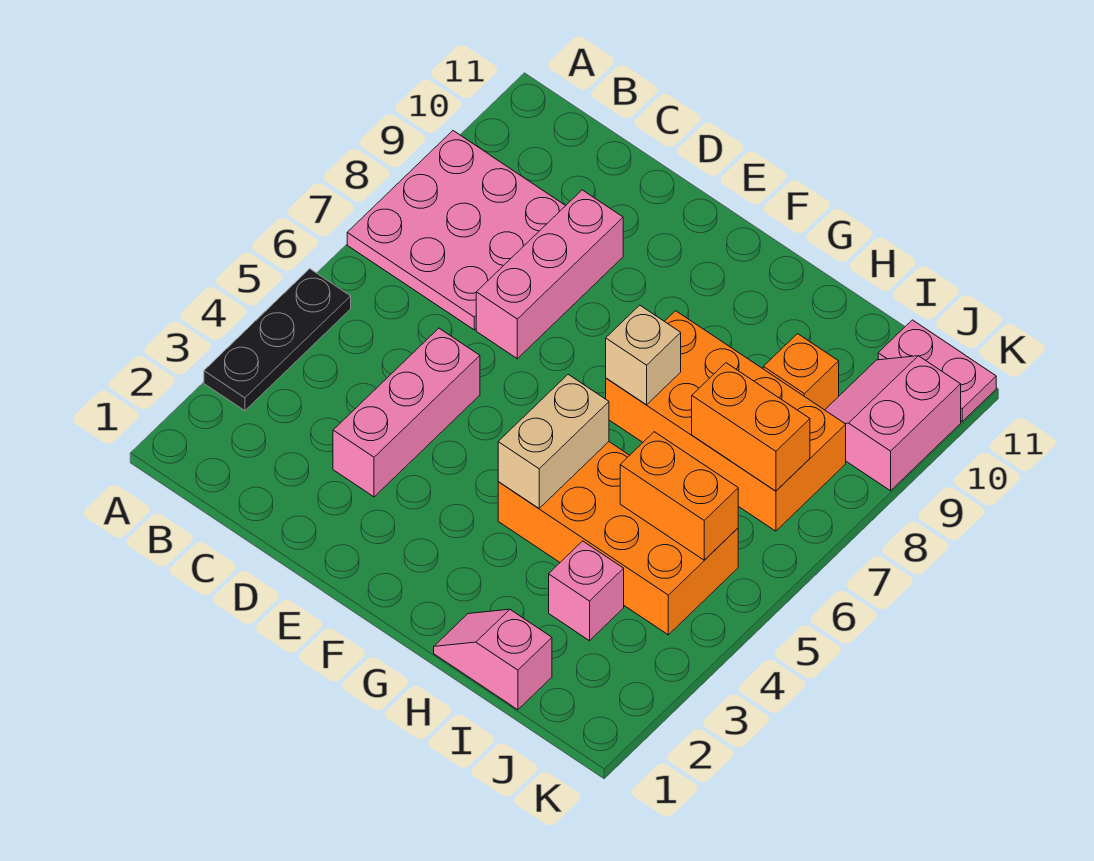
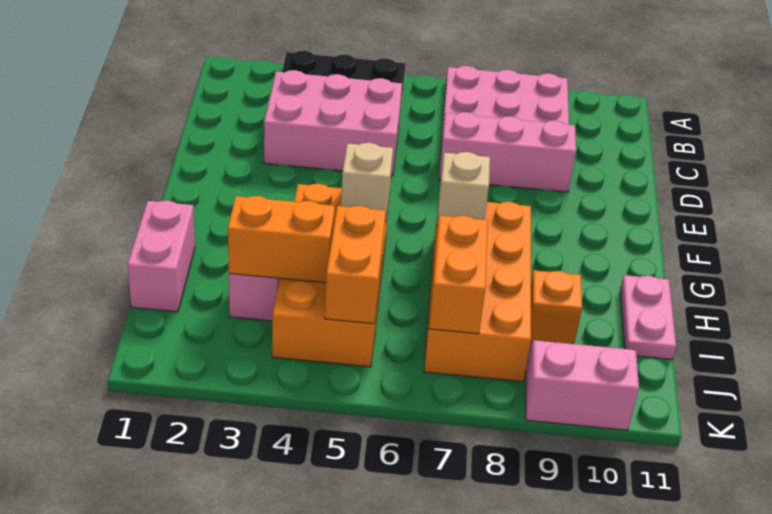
pink 1x3 brick [333,328,480,497] -> pink 2x3 brick [264,70,402,176]
tan 1x2 brick [498,374,609,508] -> tan 1x1 brick [341,143,393,221]
pink 1x2 slope [434,609,552,710] -> pink 1x2 brick [128,201,195,312]
none -> orange 1x2 brick [228,196,335,283]
pink 1x2 plate [878,320,996,421] -> pink 1x2 plate moved to [621,275,676,359]

